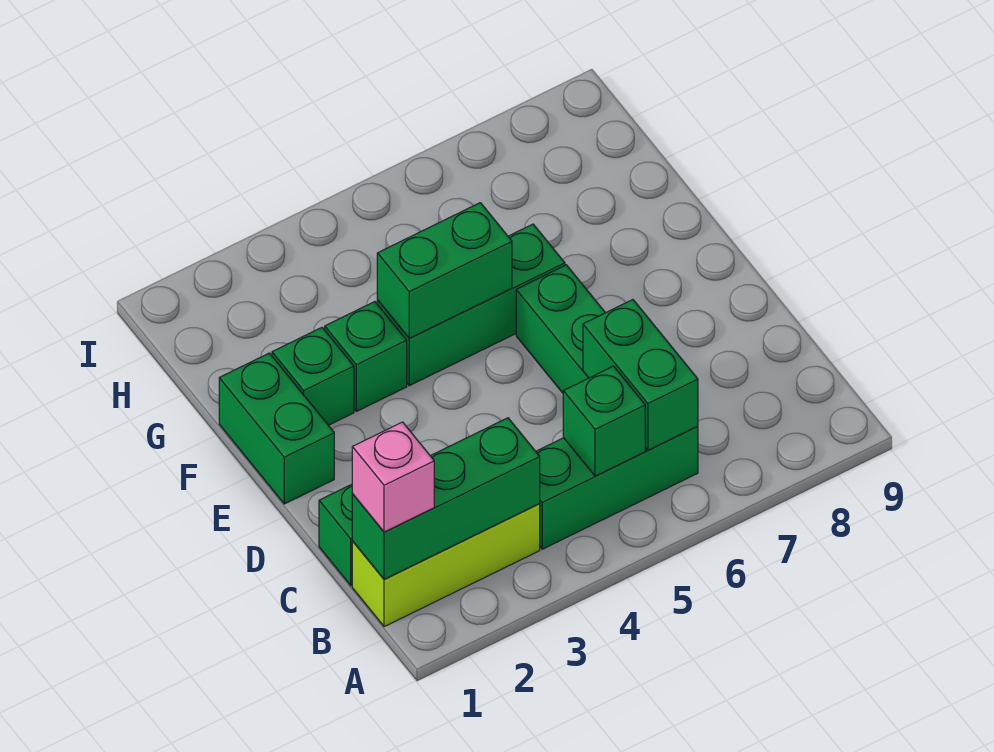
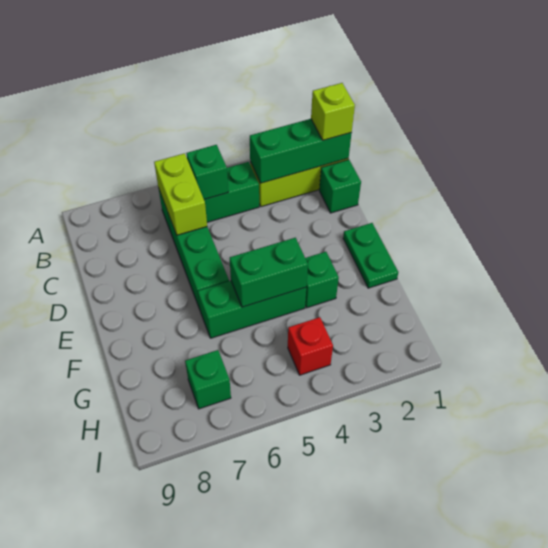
pink 1x1 brick [352,422,434,532] -> lime 1x1 brick [311,83,355,140]
green 1x2 brick [583,300,698,450] -> lime 1x2 brick [154,153,207,235]
green 1x2 brick [219,353,334,504] -> green 1x2 plate [343,223,398,288]
green 1x1 brick [272,328,354,425] -> green 1x1 brick moved to [185,350,231,409]
none -> red 1x1 brick [288,317,333,375]

